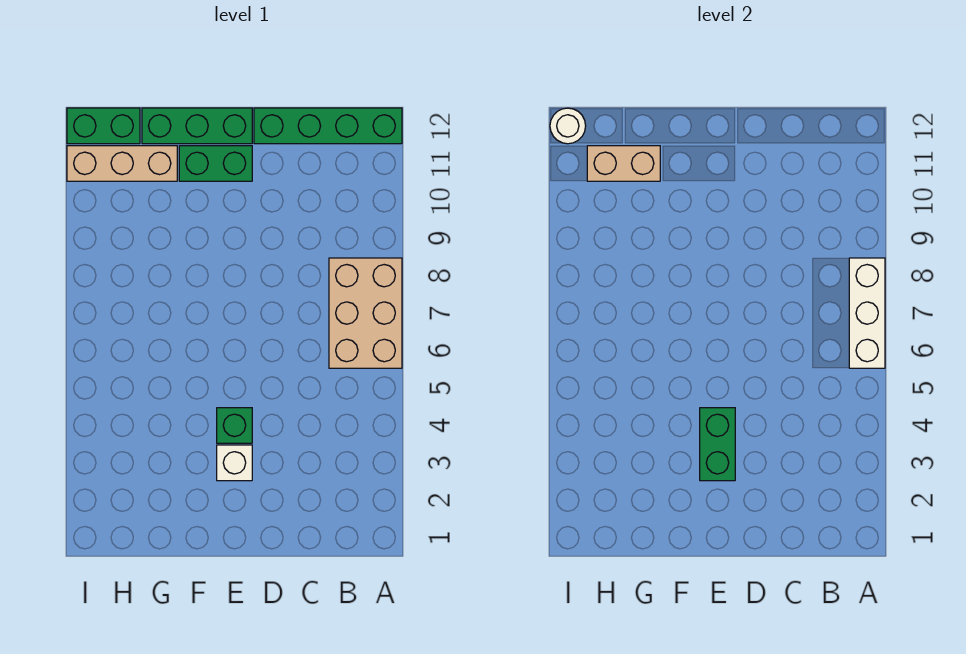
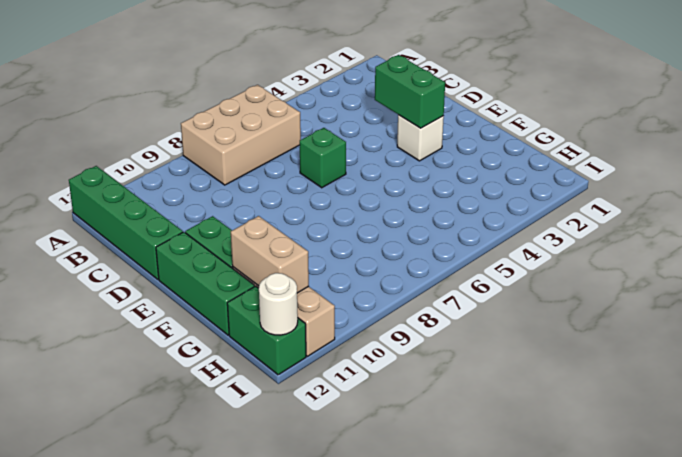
white 1x3 brick [849,258,885,368] -> none
green 1x2 brick [700,408,735,481] -> green 1x2 brick turned to [375,55,445,128]
green 1x1 brick [217,408,252,443] -> green 1x1 brick moved to [300,128,346,188]

